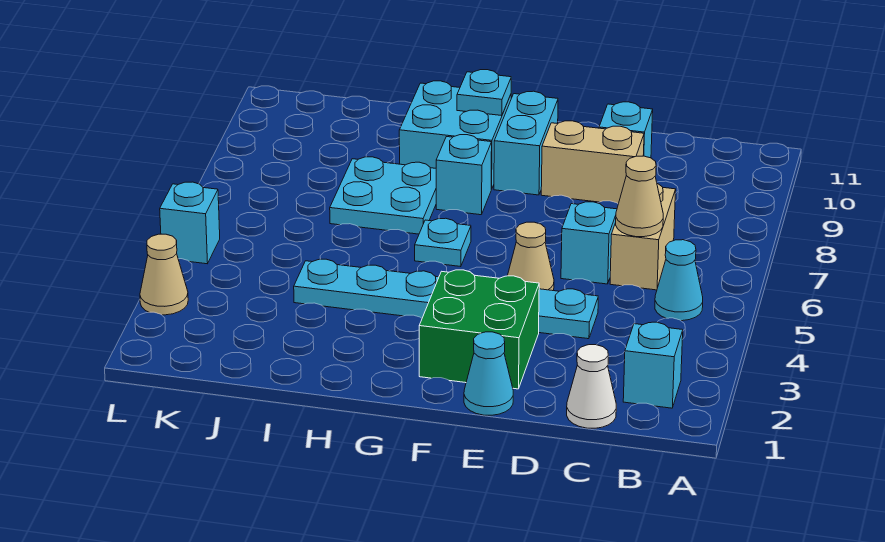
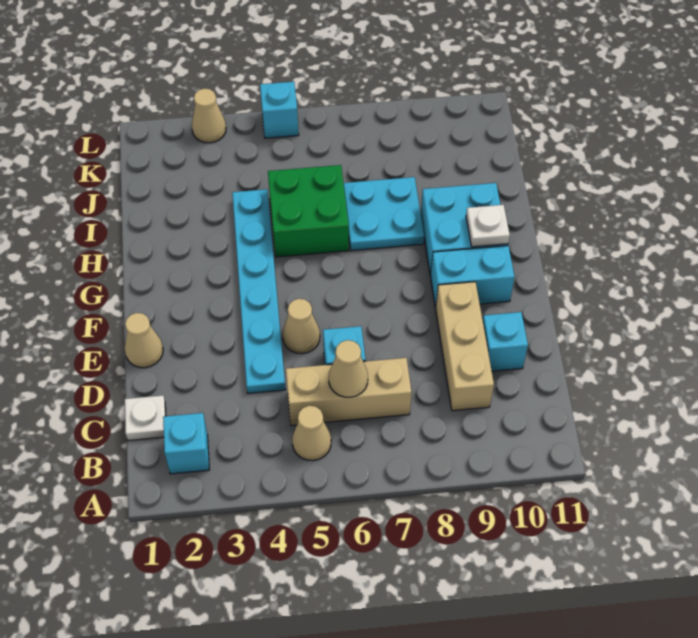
cyan 1x1 cone [655,240,703,321] -> tan 1x1 cone [292,406,331,461]
white 1x1 cone [567,345,616,428] -> white 1x1 plate [125,395,166,441]
tan 1x2 brick [610,184,676,290] -> tan 1x3 brick [286,358,411,426]
tan 1x2 brick [541,121,644,204] -> tan 1x3 brick [436,282,494,411]
cyan 1x1 cone [464,332,513,415] -> tan 1x1 cone [125,313,163,368]
green 2x2 brick [419,270,539,389] -> green 2x2 brick moved to [268,165,349,257]
cyan 1x1 plate [415,218,471,267] -> none
cyan 1x1 brick [436,135,492,215] -> none
cyan 1x1 plate [457,70,511,116] -> white 1x1 plate [466,205,510,247]

